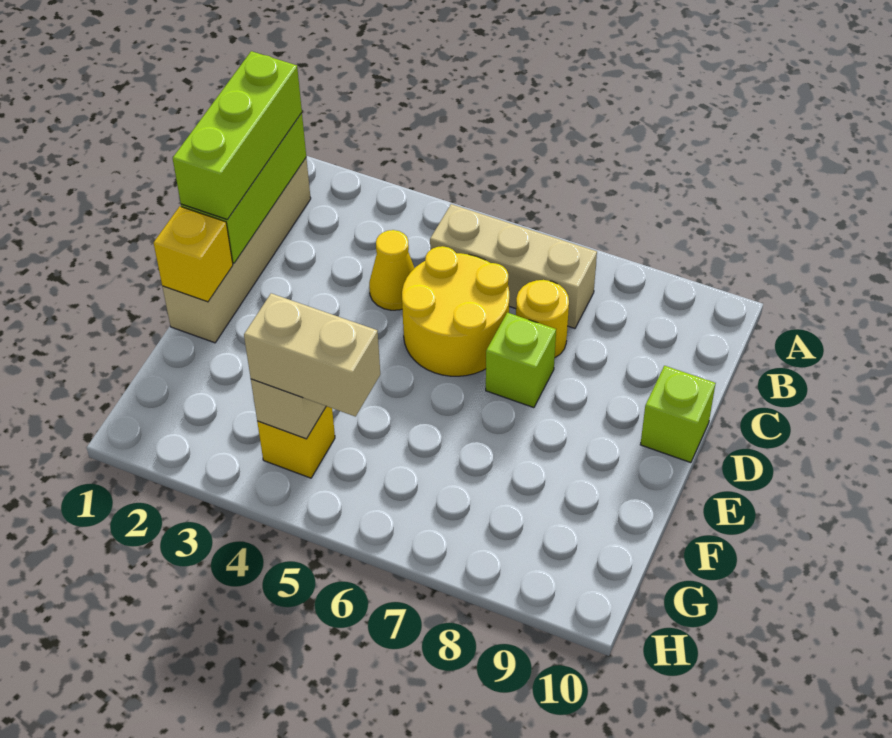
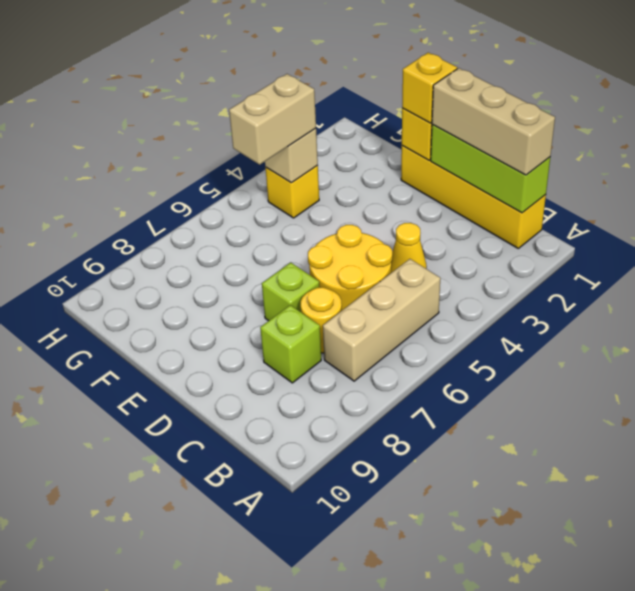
tan 1x4 brick [162,158,311,343] -> yellow 1x4 brick [401,146,546,248]
lime 1x3 brick [173,51,302,220] -> tan 1x3 brick [432,68,555,175]
lime 1x1 brick [640,366,716,463] -> lime 1x1 brick moved to [260,305,321,383]
none -> yellow 1x1 brick [402,53,457,123]

